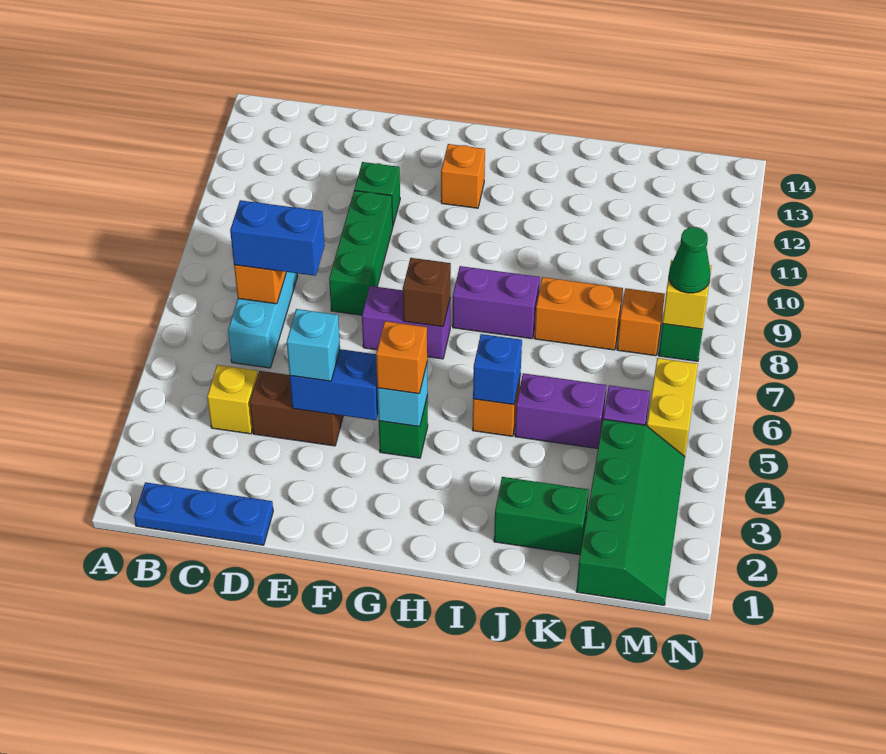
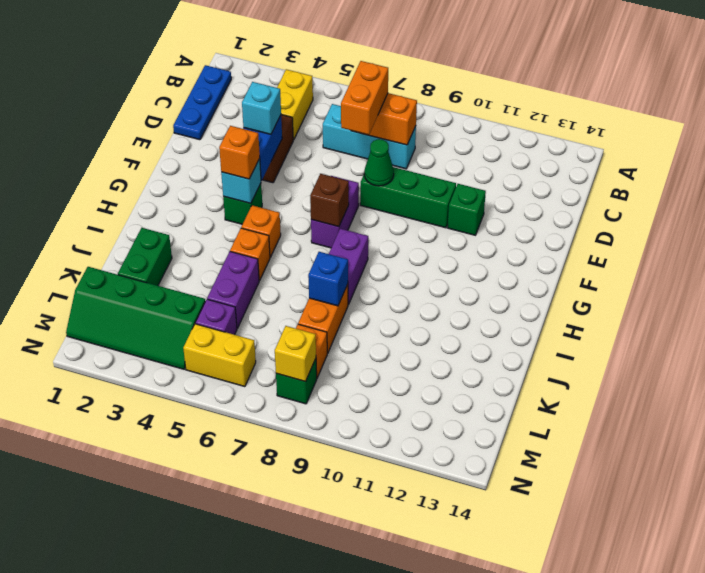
yellow 1x1 brick [207,365,258,434] -> yellow 1x2 brick [277,69,313,140]
blue 1x2 brick [230,200,325,276] -> orange 1x2 brick [341,61,388,135]
orange 1x1 brick [441,144,485,208] -> orange 1x1 brick moved to [241,205,281,257]
blue 1x1 brick [473,334,522,405] -> blue 1x1 brick moved to [308,252,348,306]
green 1x1 cone [669,227,711,293] -> green 1x1 cone moved to [364,139,394,186]

